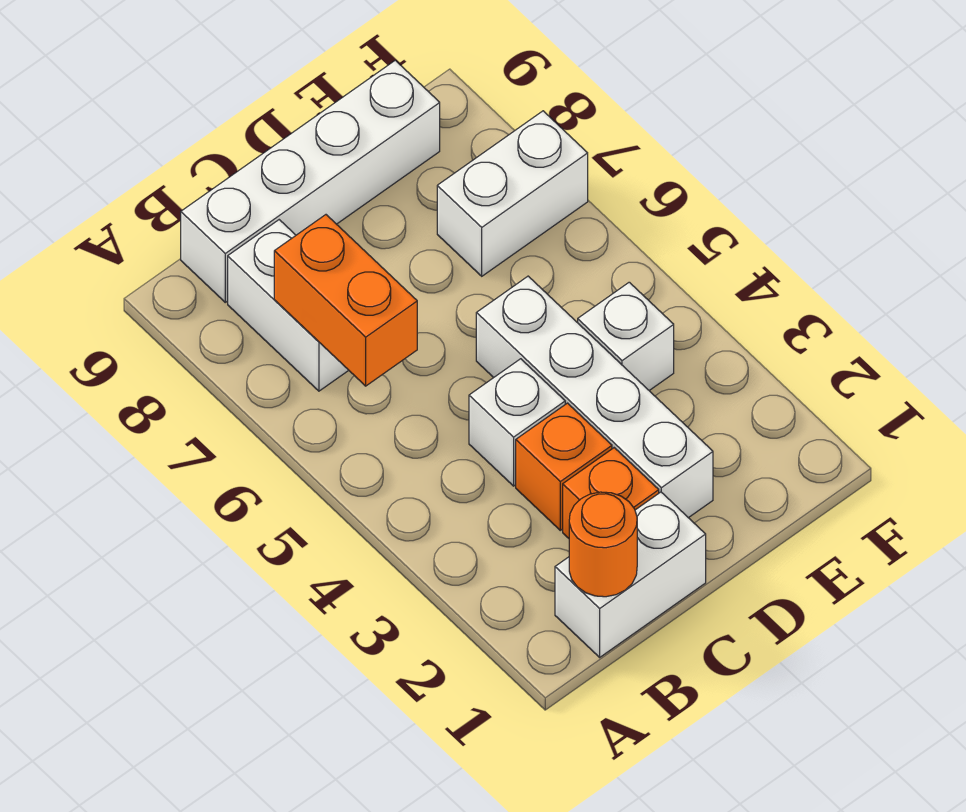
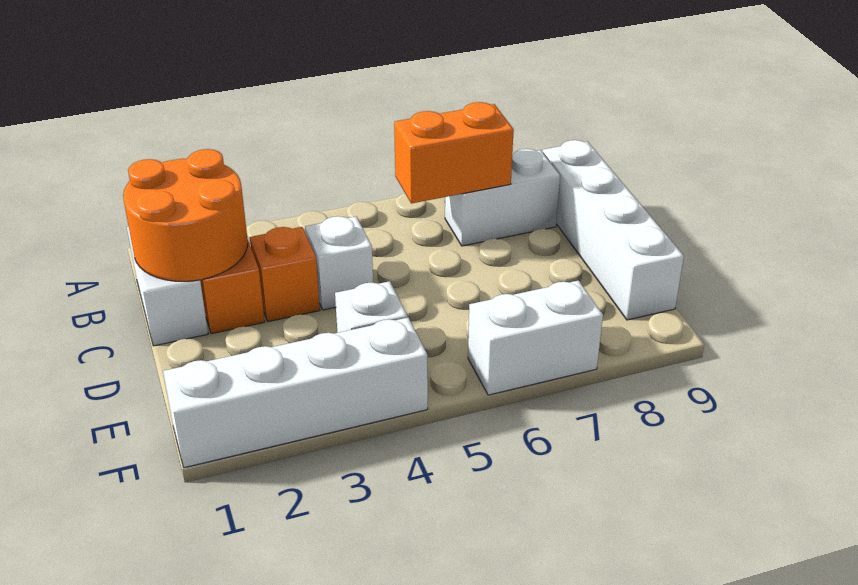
orange 1x1 round brick [569,492,637,597] -> orange 2x2 round brick [123,149,248,281]
white 1x4 brick [476,276,713,518] -> white 1x4 brick moved to [163,318,428,468]
white 1x2 brick [437,111,588,276] -> white 1x2 brick turned to [468,281,603,395]

